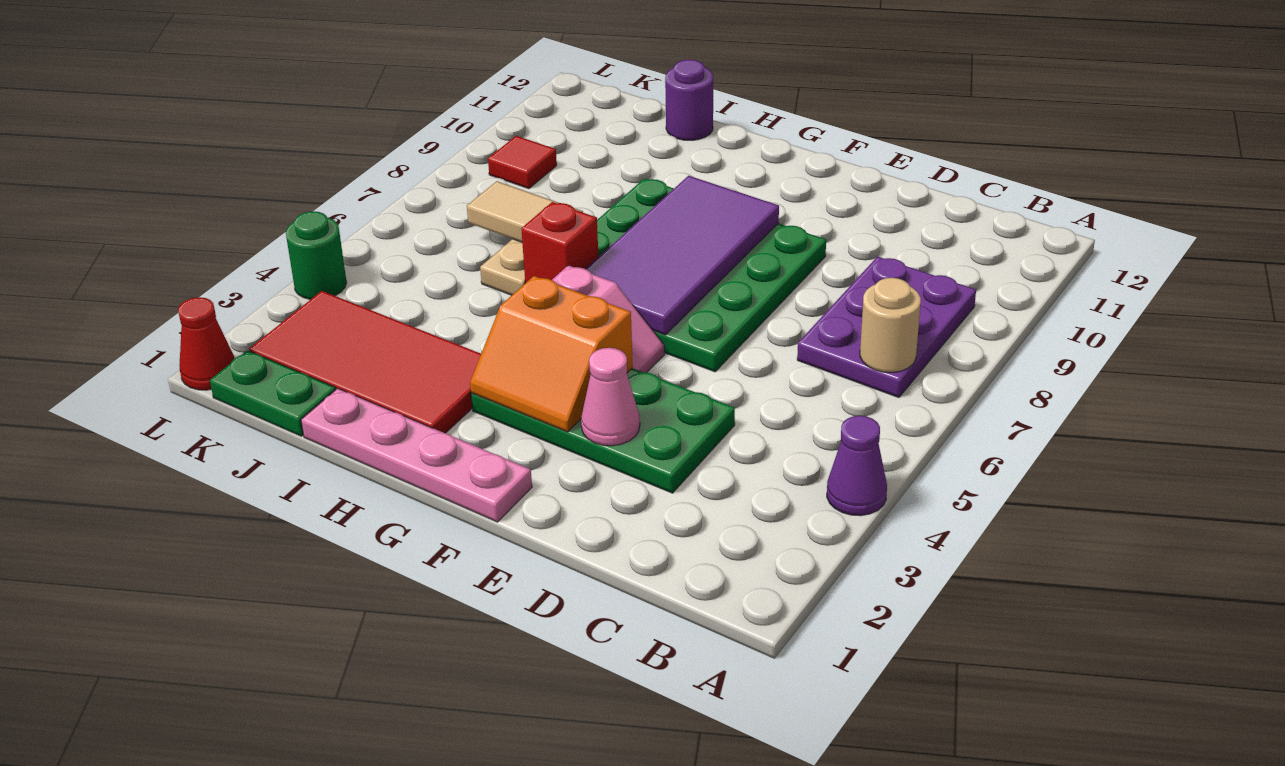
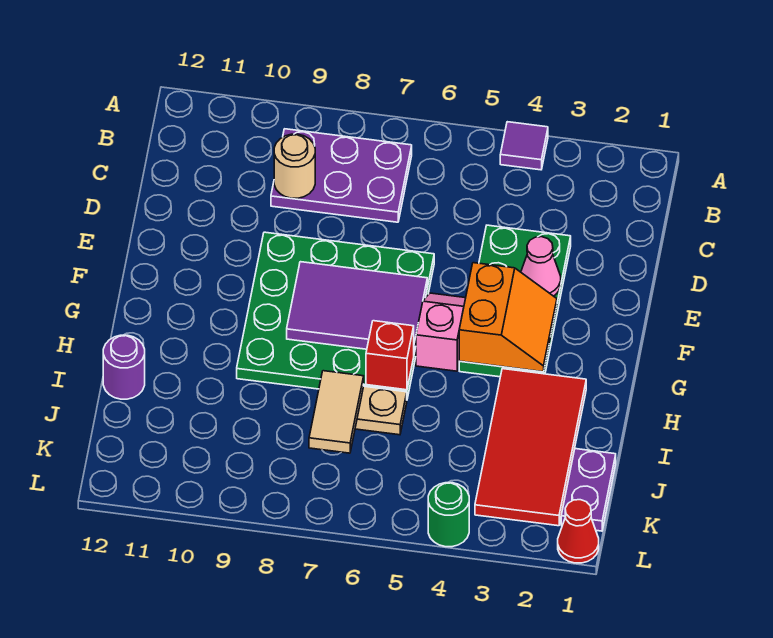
purple 1x1 cone [827,416,887,516] -> purple 1x1 tile [500,122,548,170]
tan 1x1 round brick [860,278,921,372] -> tan 1x1 round brick moved to [274,134,315,198]
pink 1x4 plate [301,388,532,522] -> none
purple 2x4 tile [586,176,779,335] -> purple 2x3 tile [287,262,427,353]
green 1x2 plate [210,350,336,436] -> purple 1x2 plate [561,449,616,531]
red 1x1 tile [488,136,557,189] -> none

